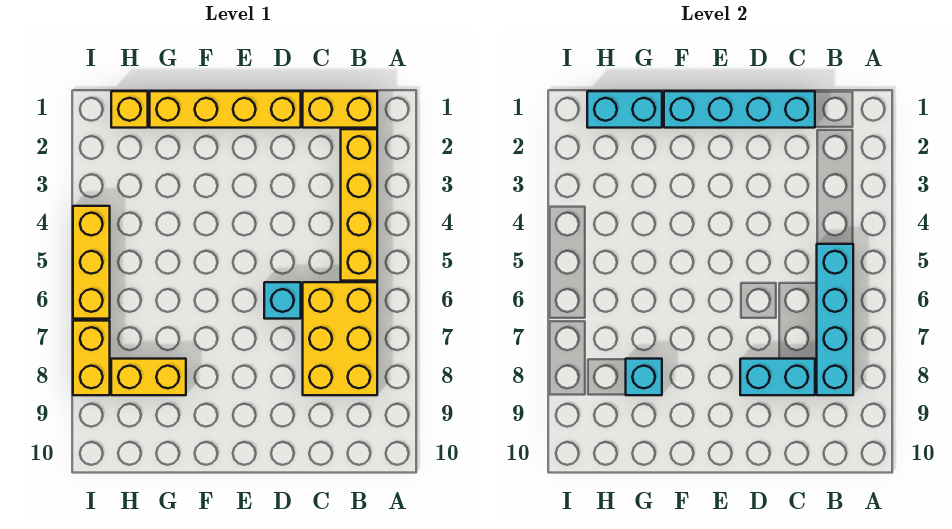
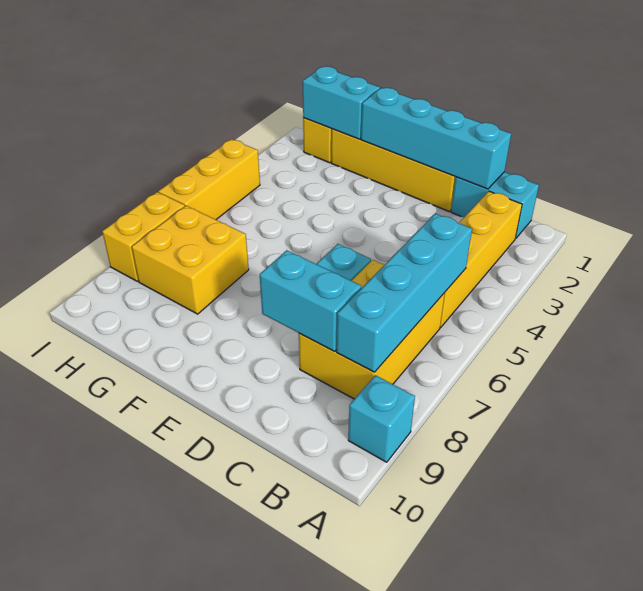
yellow 1x2 brick [303,91,377,128] -> cyan 1x2 brick [451,172,539,239]
yellow 1x2 brick [111,359,186,395] -> yellow 2x2 brick [132,206,249,314]
cyan 1x1 brick [626,359,662,395] -> cyan 1x1 brick moved to [348,375,415,462]

